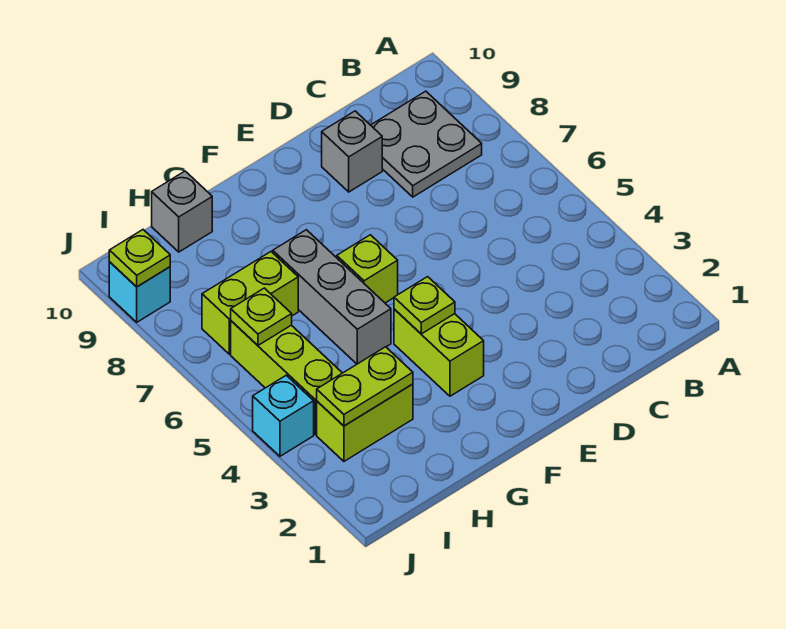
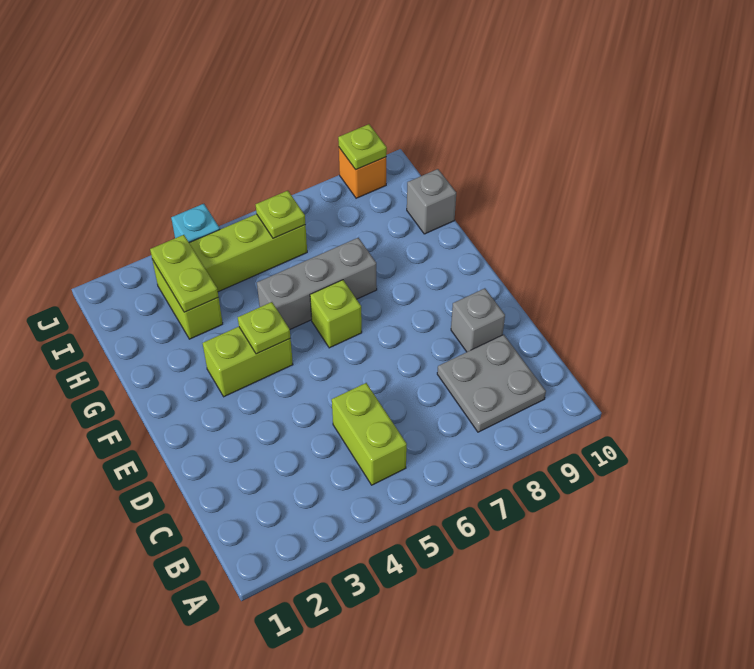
lime 1x2 brick [202,252,298,354] -> lime 1x2 brick moved to [332,383,407,485]
cyan 1x1 brick [109,262,170,322] -> orange 1x1 brick [339,148,386,198]

